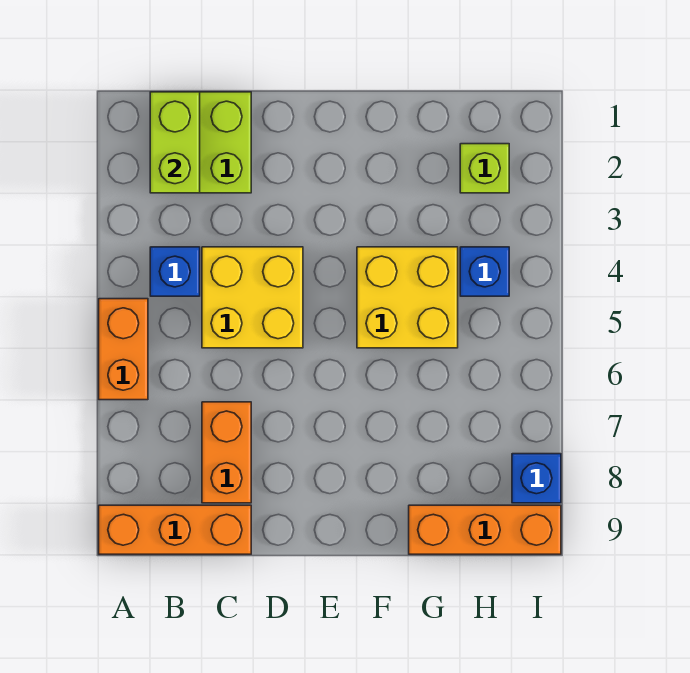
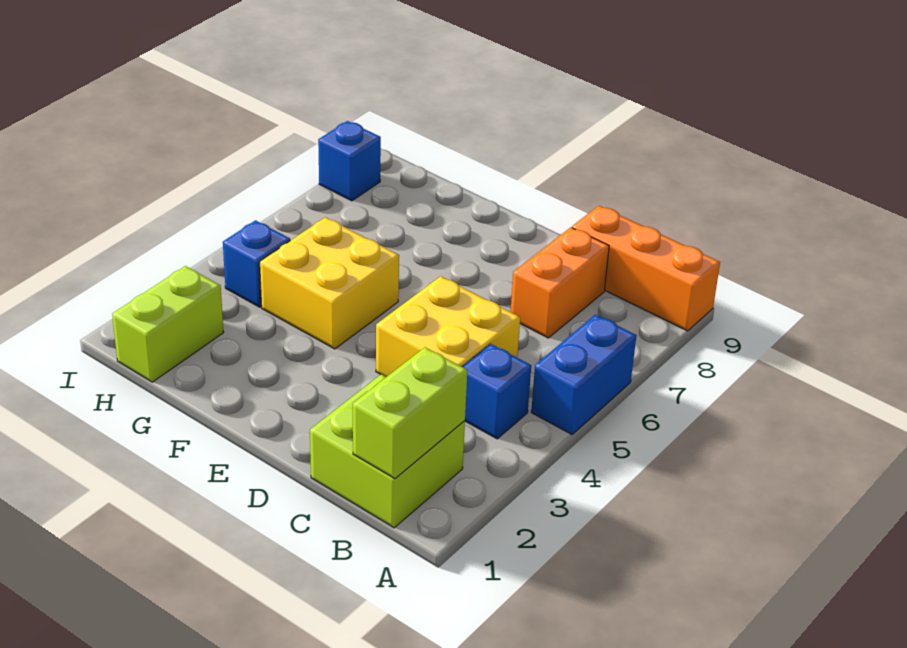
orange 1x2 brick [99,299,148,400] -> blue 1x2 brick [531,315,636,434]
orange 1x3 brick [409,505,561,554] -> none
lime 1x1 brick [460,144,509,193] -> lime 1x2 brick [112,266,224,382]

